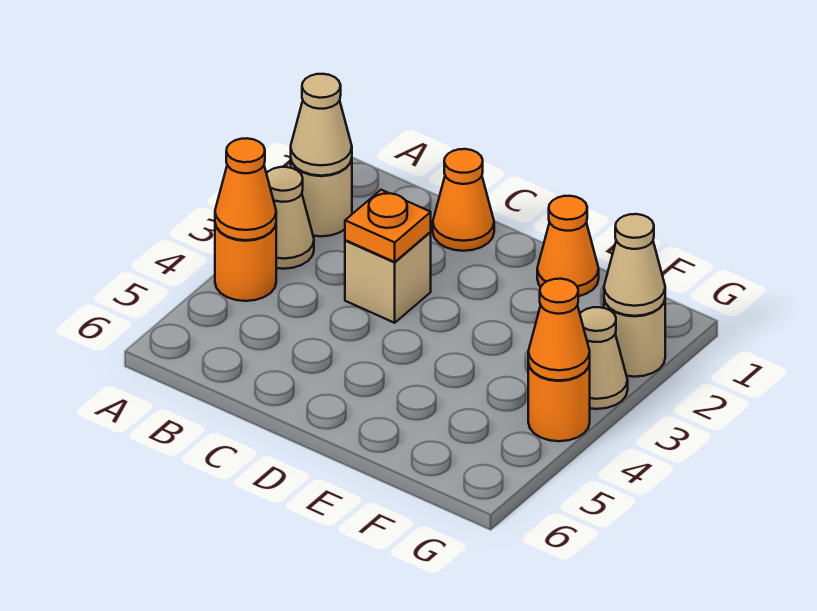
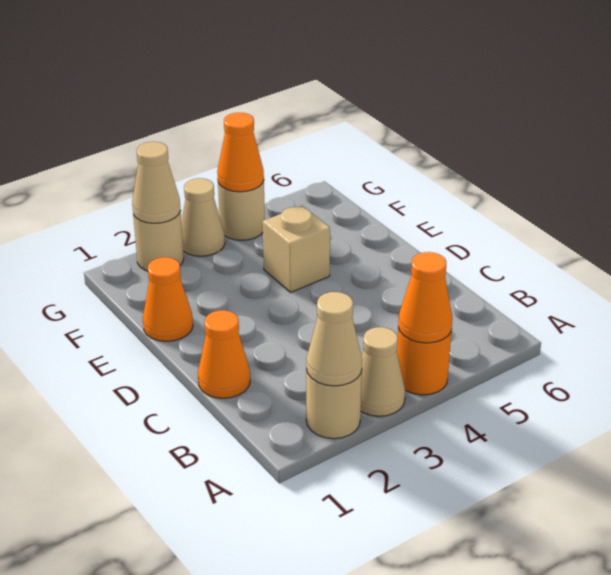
tan 1x1 brick [345,232,431,323] -> tan 1x1 brick moved to [263,206,330,292]
orange 1x1 plate [345,190,431,262] -> none
orange 1x1 round brick [528,363,590,441] -> tan 1x1 round brick [218,181,265,240]

